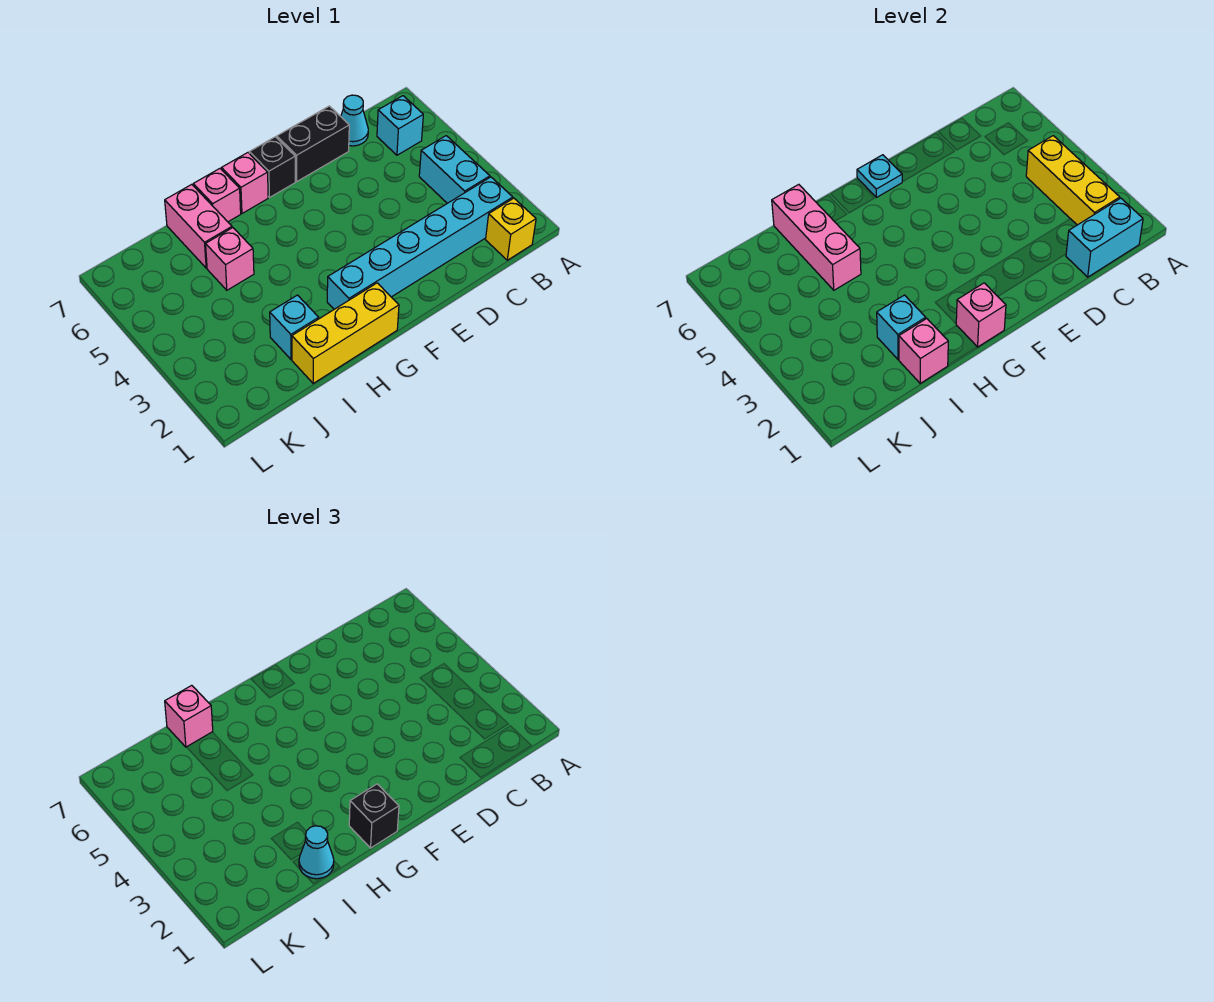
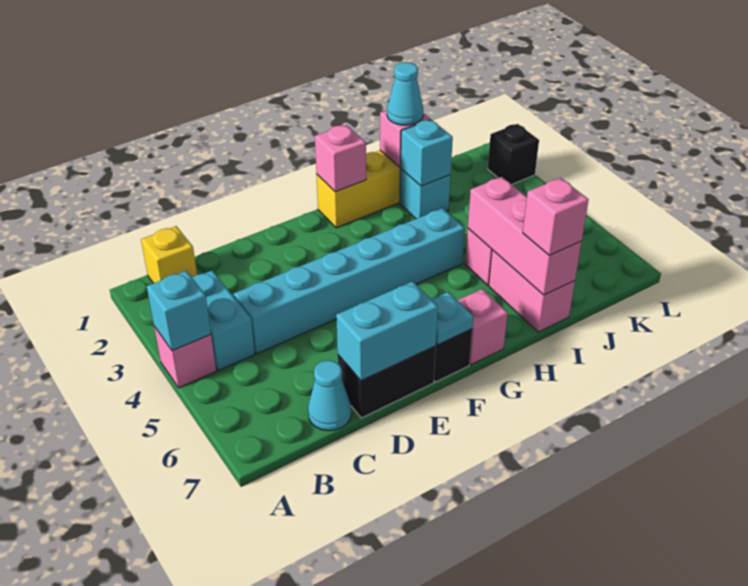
cyan 1x2 brick [1066,198,1143,277] -> cyan 1x2 brick moved to [336,281,438,381]
cyan 1x6 brick [327,177,513,309] -> cyan 1x6 brick moved to [234,208,465,354]
yellow 1x3 brick [1026,136,1120,225] -> none
cyan 1x1 brick [377,96,423,155] -> cyan 1x1 brick moved to [147,271,211,351]
black 1x1 brick [349,784,399,848] -> black 1x1 brick moved to [488,124,539,184]
pink 1x1 brick [193,169,241,222] -> pink 1x1 brick moved to [154,327,216,388]

